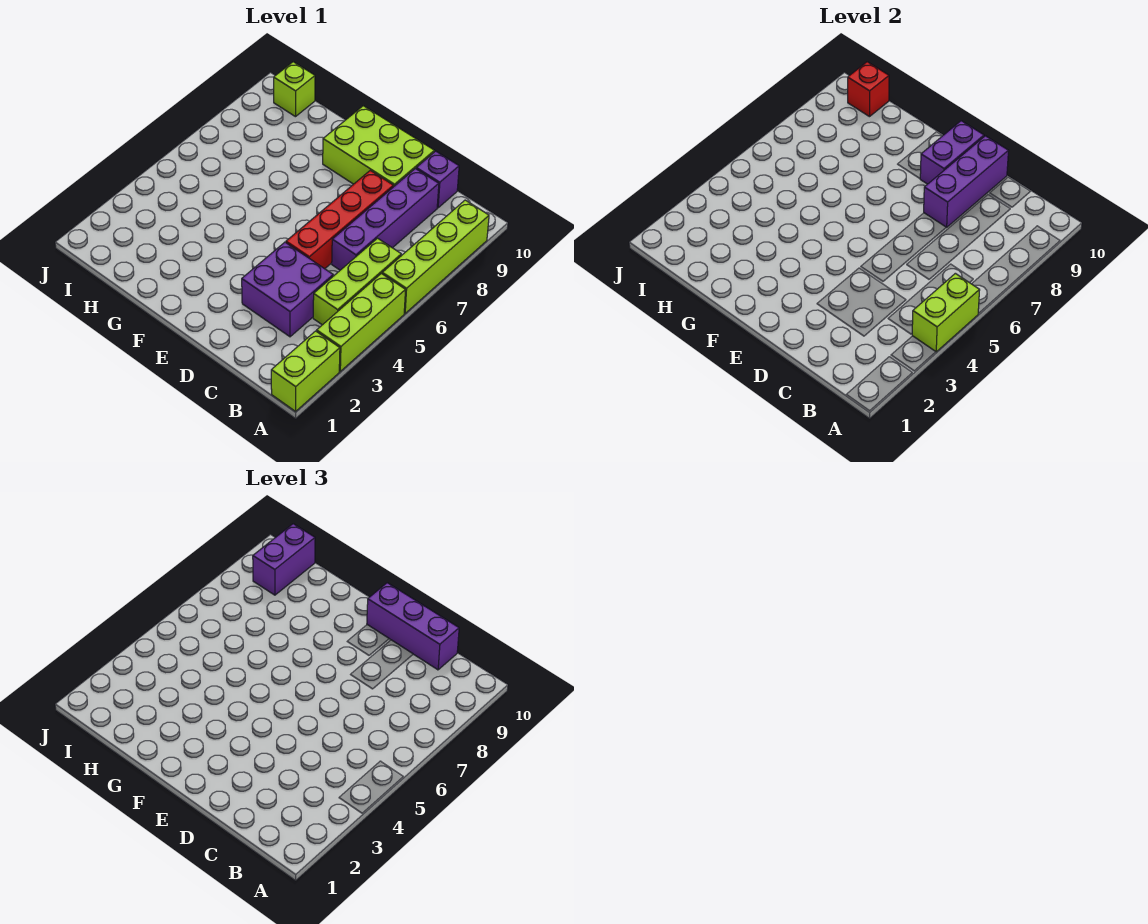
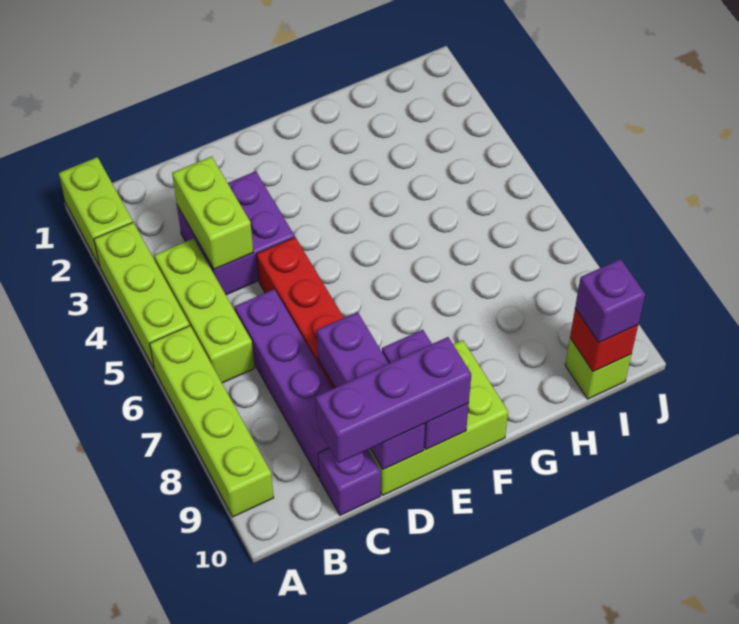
lime 1x2 brick [912,273,980,352] -> lime 1x2 brick moved to [172,156,253,269]
purple 1x2 brick [253,524,315,595] -> purple 1x1 brick [575,259,645,343]

